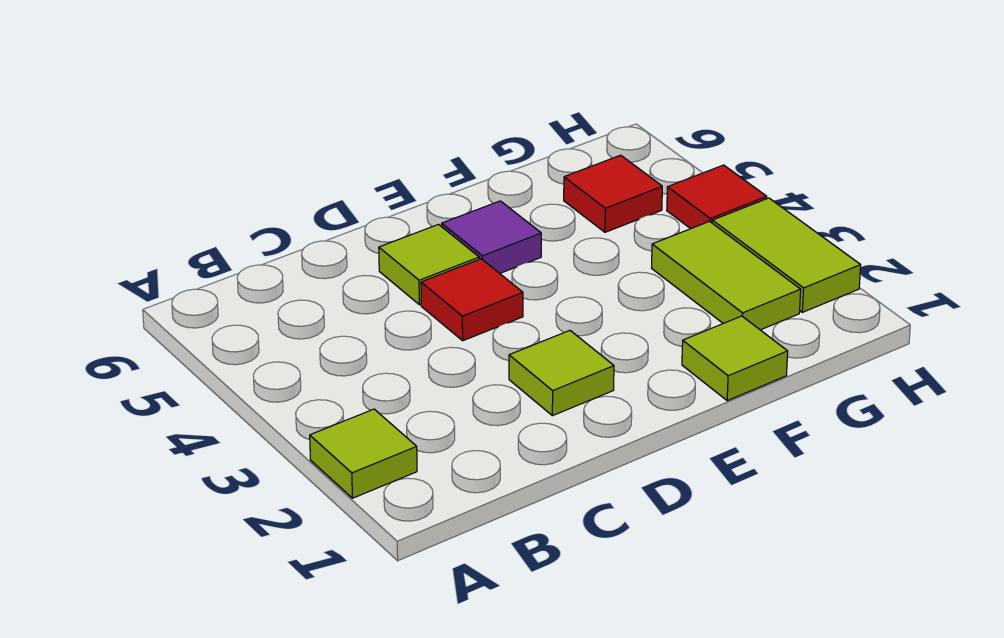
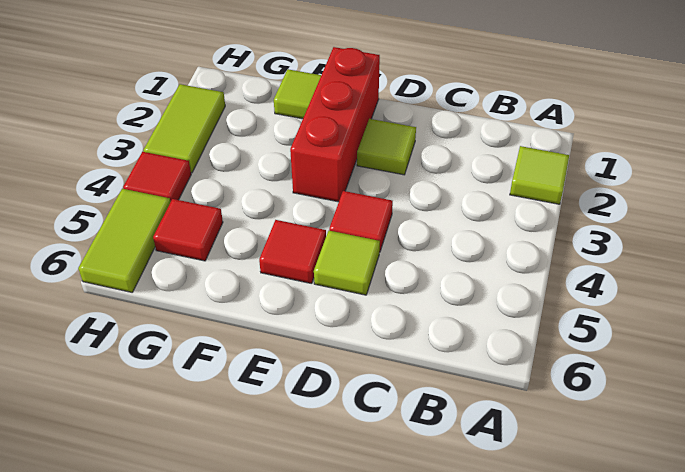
none -> red 1x3 brick [290,47,380,202]
purple 1x1 tile [442,201,541,273] -> red 1x1 tile [259,220,326,284]
lime 1x2 tile [652,221,801,330] -> lime 1x2 tile moved to [78,189,170,292]

